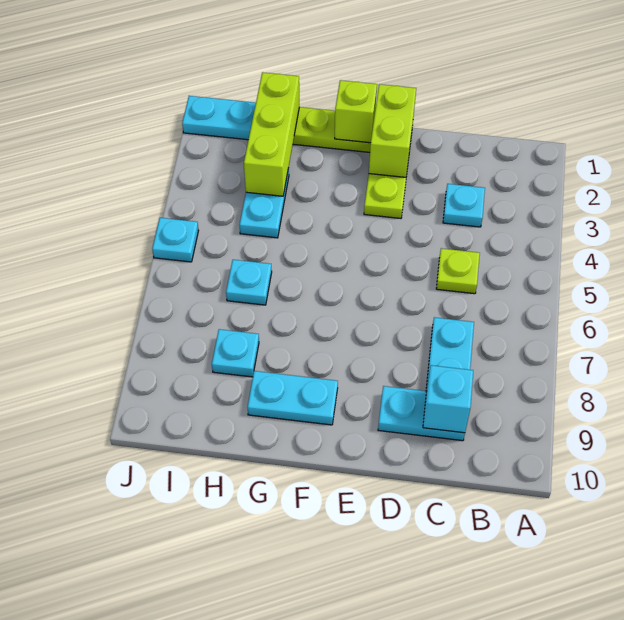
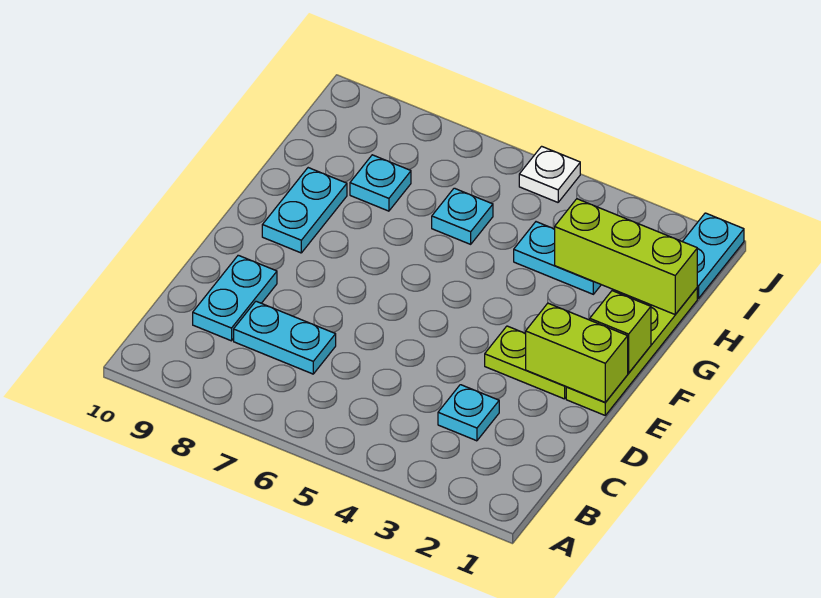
lime 1x1 plate [436,248,480,294] -> none
cyan 1x1 brick [423,365,473,433] -> none
cyan 1x1 plate [152,218,199,262] -> white 1x1 plate [519,146,580,202]

